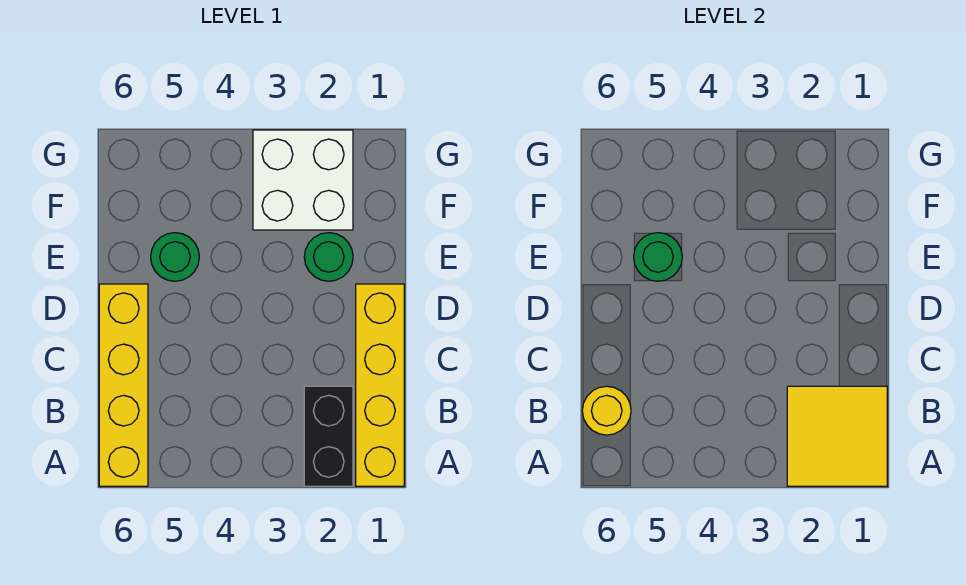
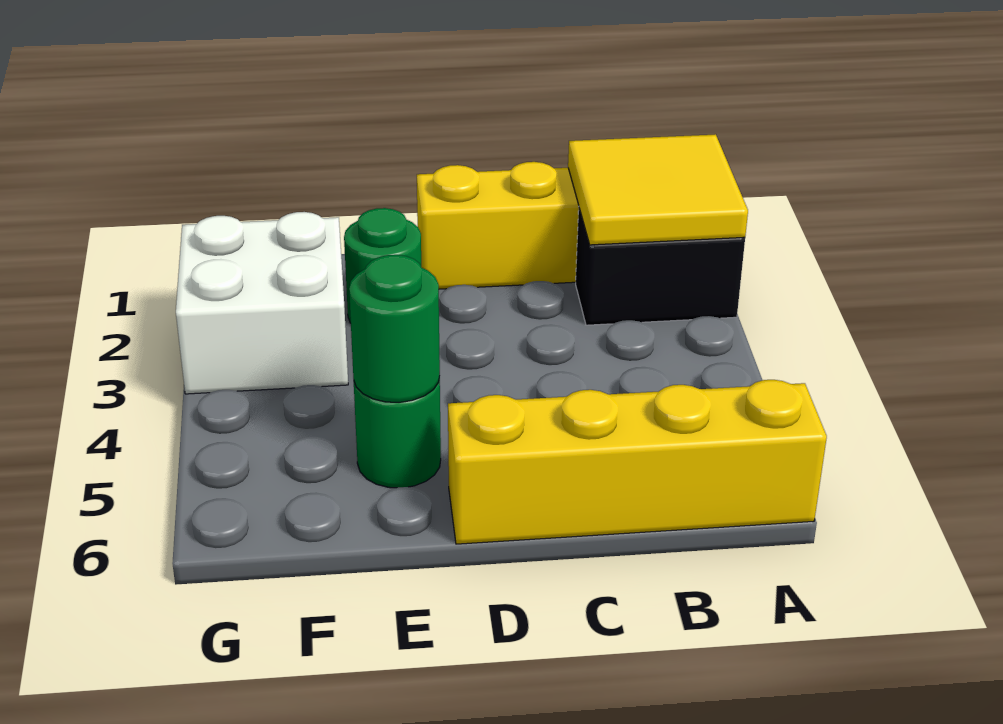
yellow 1x1 round brick [582,386,631,435] -> none

